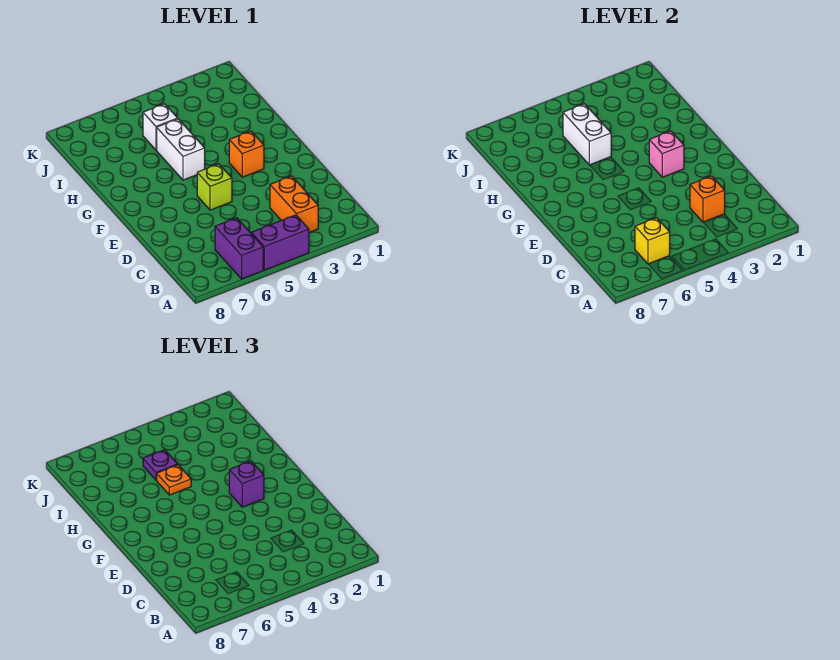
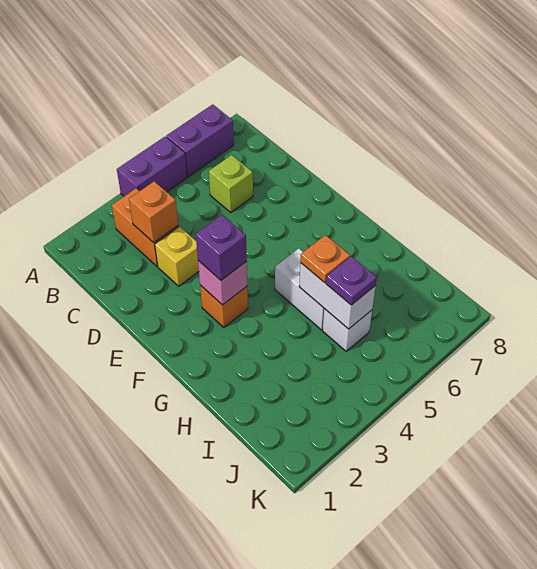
purple 1x2 brick [215,218,263,279] -> purple 1x2 brick turned to [166,104,234,177]
yellow 1x1 brick [635,218,670,264] -> yellow 1x1 brick moved to [155,226,199,286]
lime 1x1 brick [197,164,232,210] -> lime 1x1 brick moved to [209,155,253,212]

